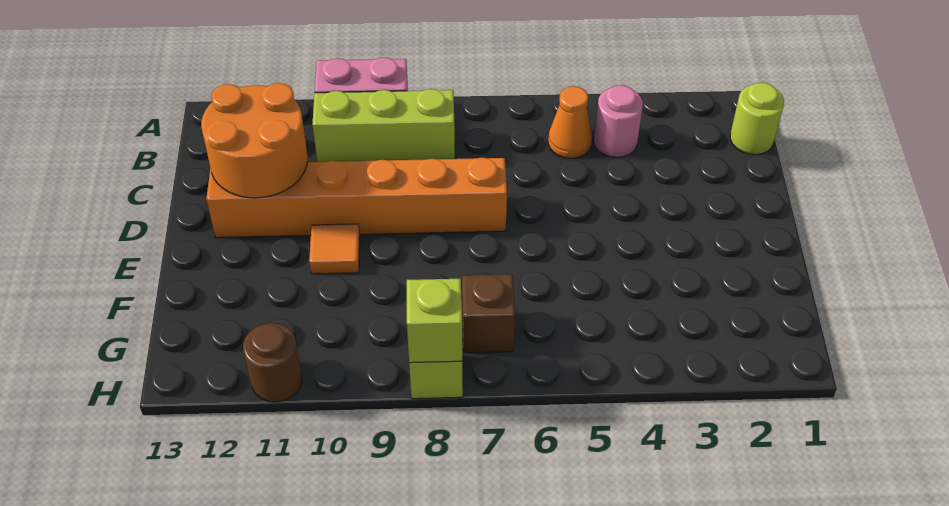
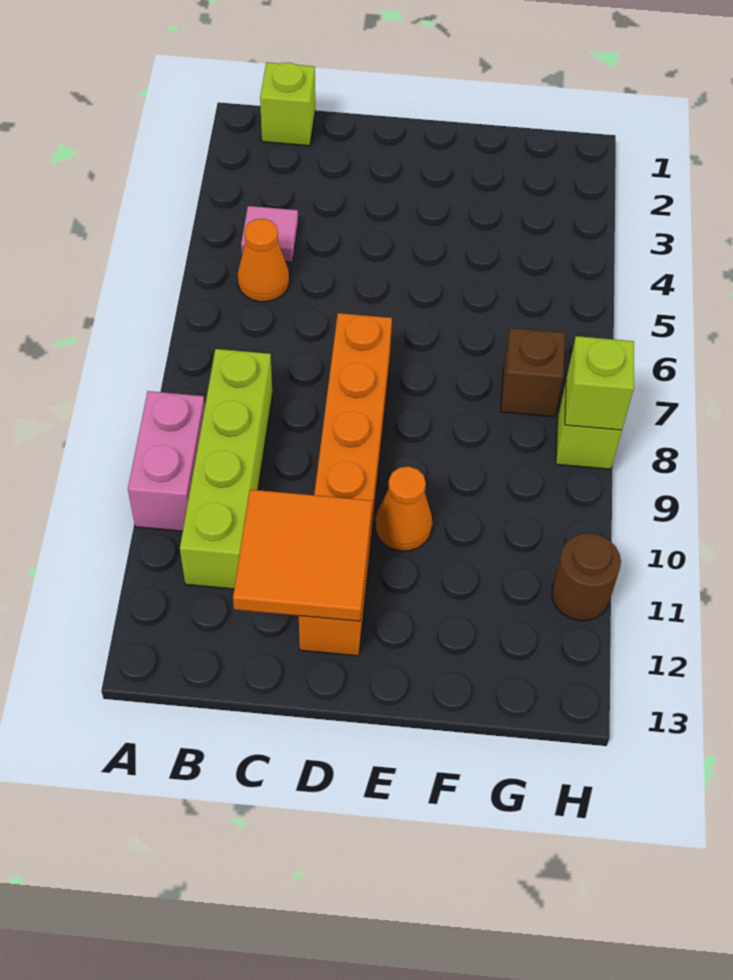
lime 1x1 round brick [730,83,784,155] -> lime 1x1 brick [260,62,315,146]
pink 1x1 round brick [594,85,643,157] -> pink 1x1 tile [241,206,298,262]
lime 1x3 brick [312,89,455,162] -> lime 1x4 brick [180,349,272,589]
orange 2x2 round brick [201,83,308,198] -> orange 2x2 tile [233,490,372,621]
orange 1x1 tile [309,224,360,274] -> orange 1x1 cone [375,466,432,551]

